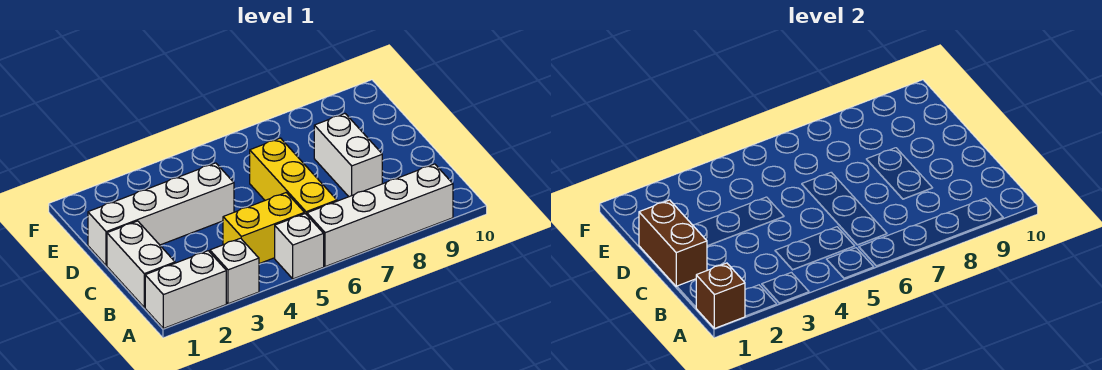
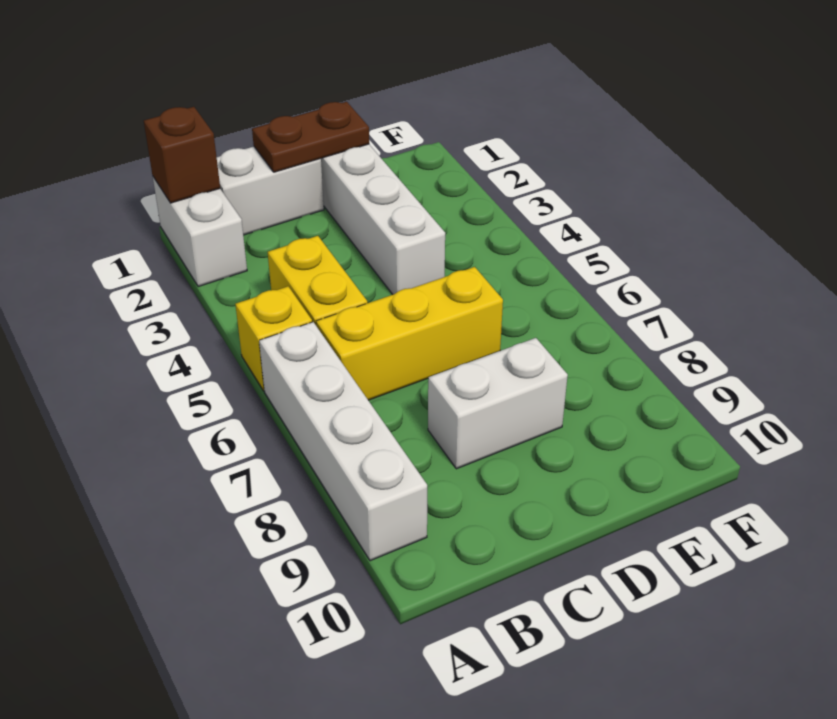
white 1x1 brick [210,238,259,304] -> none
white 1x1 brick [275,214,324,279] -> yellow 1x1 brick [235,286,312,391]
brown 1x2 brick [639,200,707,286] -> brown 1x2 plate [252,102,369,172]

